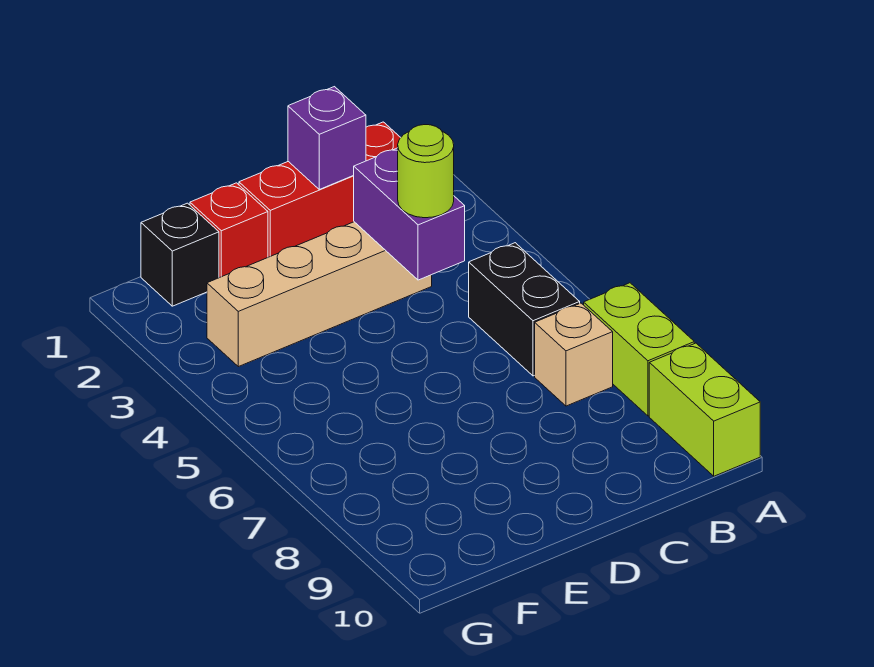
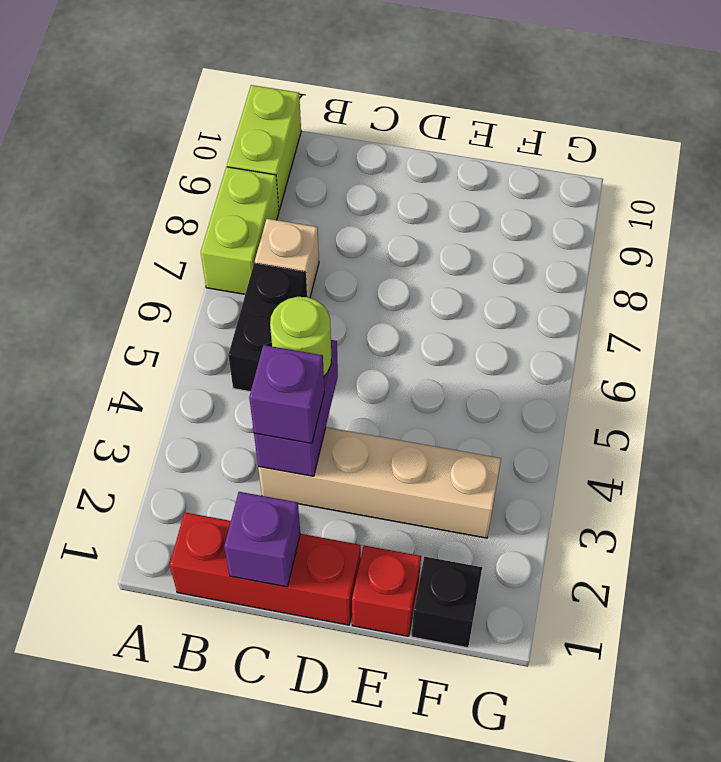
none -> purple 1x1 brick [249,345,324,443]

